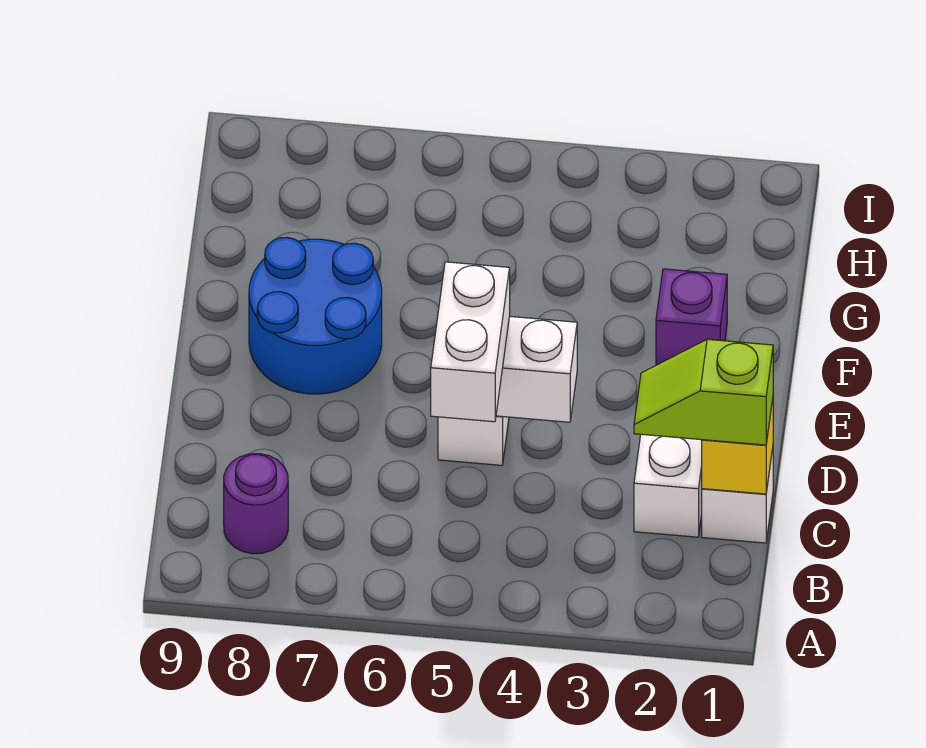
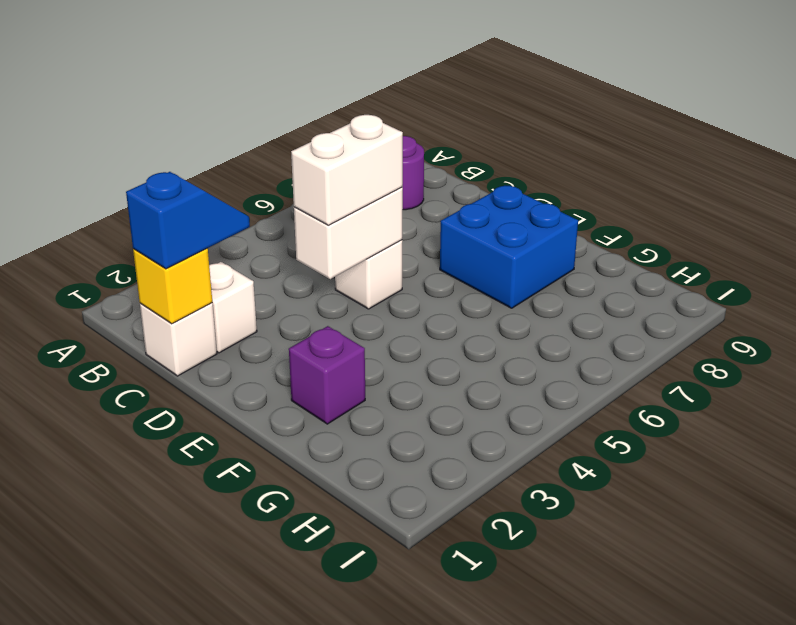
lime 1x2 slope [634,339,773,445] -> blue 1x2 slope [126,172,250,269]
white 1x2 brick [431,262,510,422] -> white 1x2 brick turned to [291,115,403,225]
blue 2x2 round brick [249,238,382,394] -> blue 2x2 brick [440,186,578,308]

